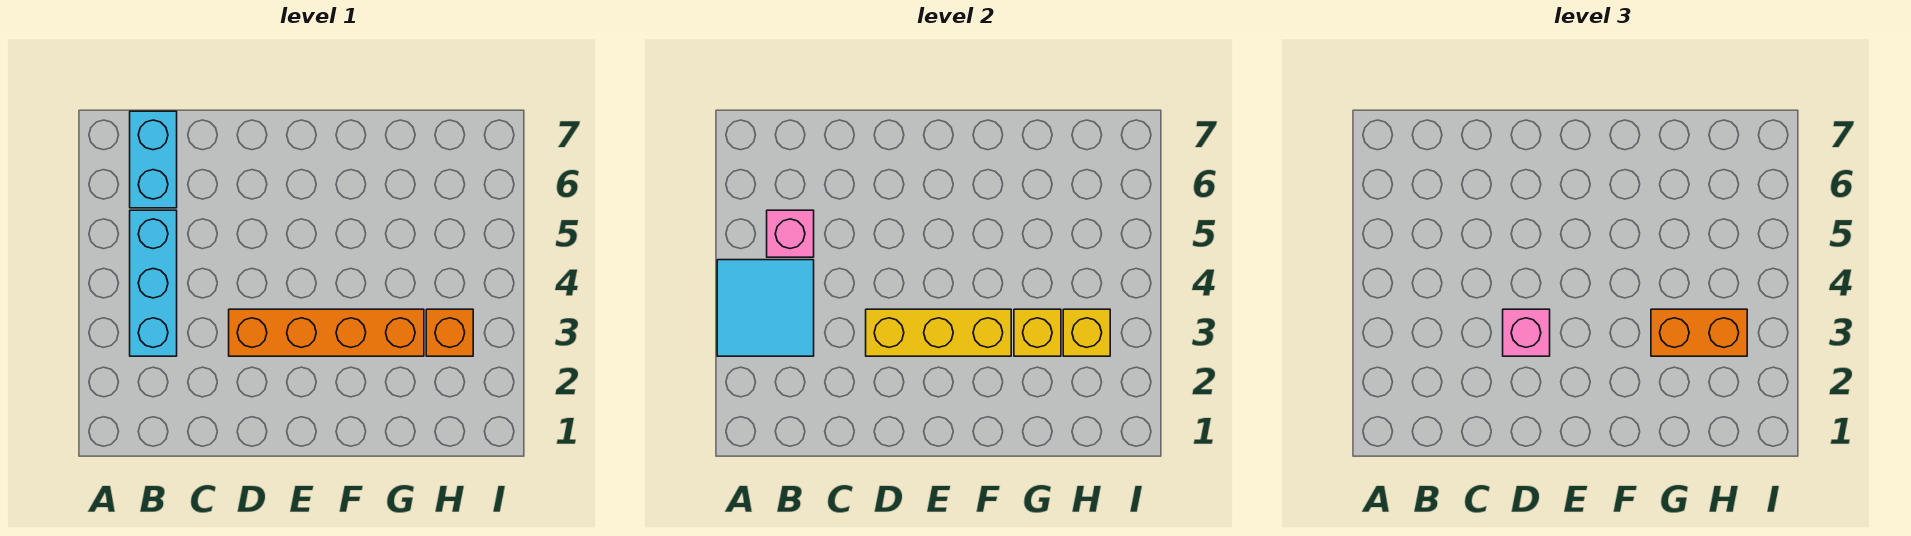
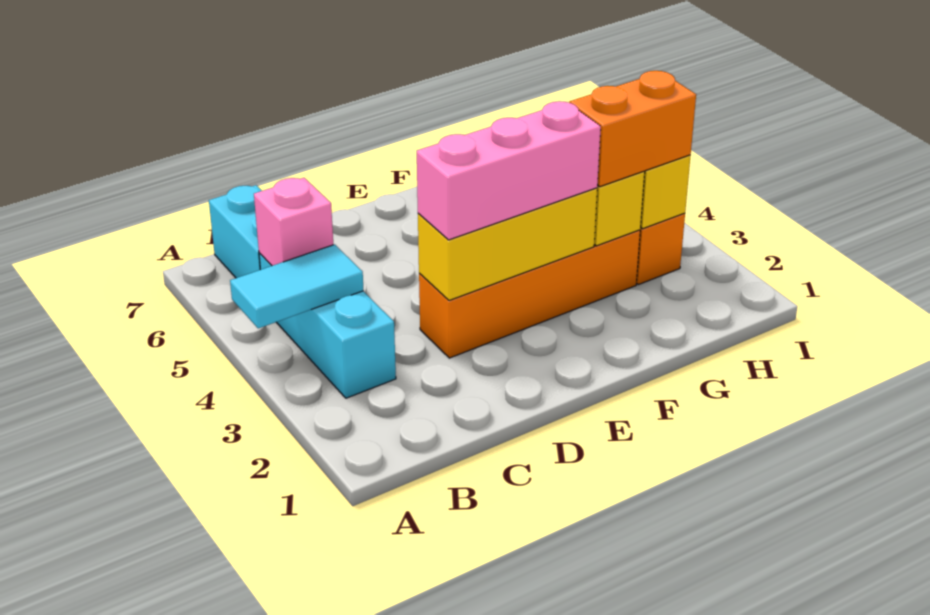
cyan 2x2 tile [717,260,814,356] -> cyan 1x2 tile [230,244,363,328]
pink 1x1 brick [1503,309,1550,356] -> pink 1x3 brick [417,101,601,240]

